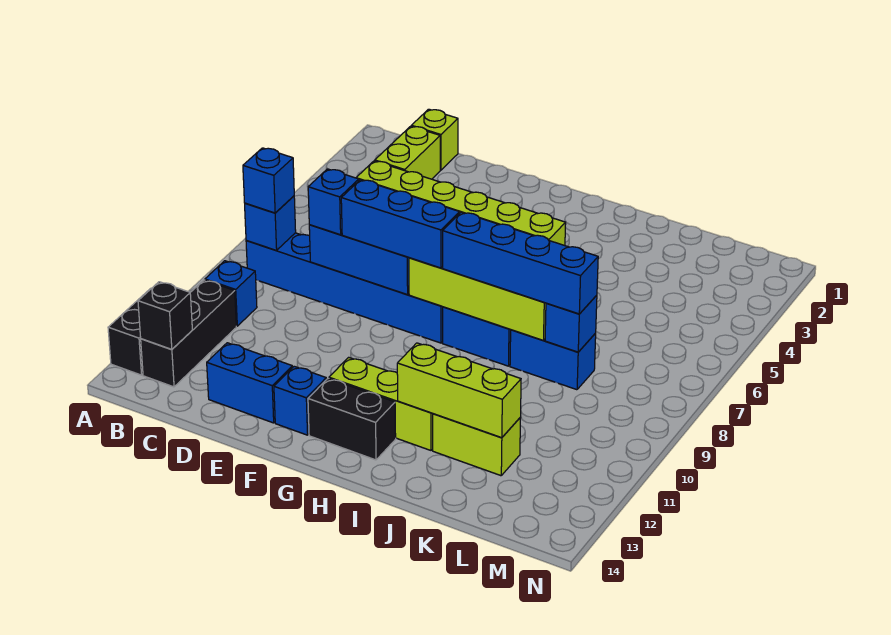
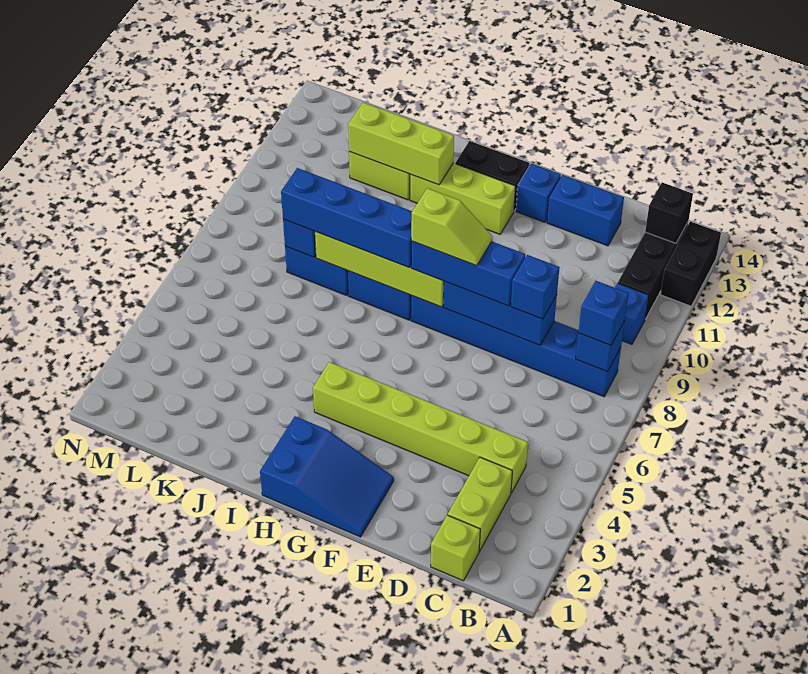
none -> blue 2x3 slope [260,416,394,537]
none -> lime 1x2 slope [411,188,492,266]

